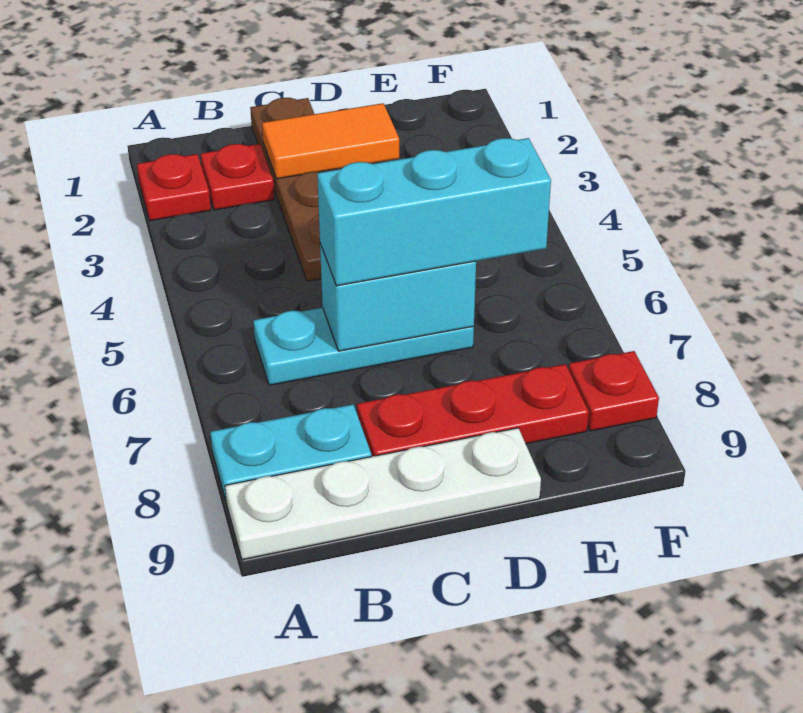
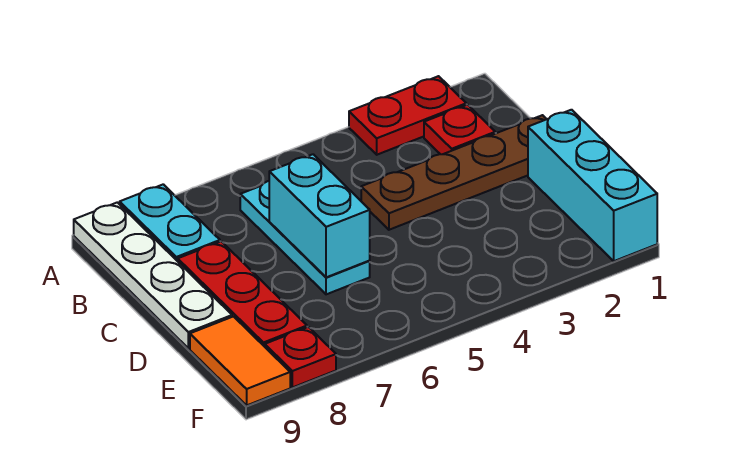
red 1x1 plate [137,154,211,221] -> red 1x2 plate [349,76,466,155]
orange 1x2 tile [262,103,399,179] -> orange 1x2 tile moved to [190,316,290,405]
cyan 1x3 brick [317,138,551,286] -> cyan 1x3 brick moved to [528,110,657,261]

